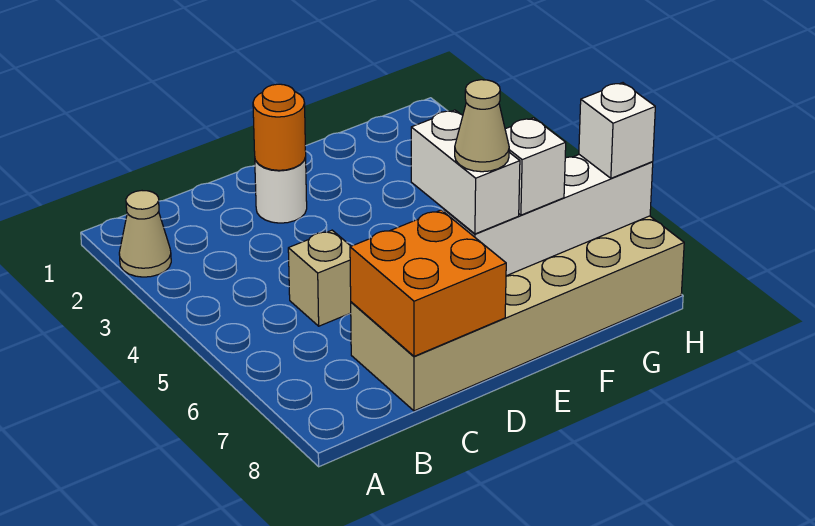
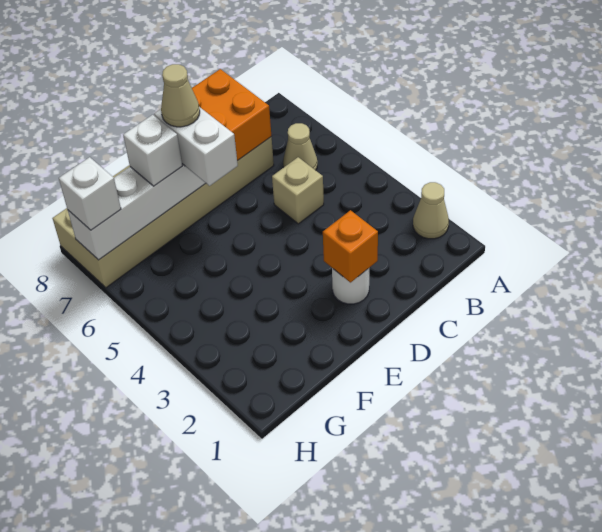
none -> tan 1x1 cone [283,123,317,170]
orange 1x1 round brick [253,84,306,170] -> orange 1x1 brick [323,210,378,282]

